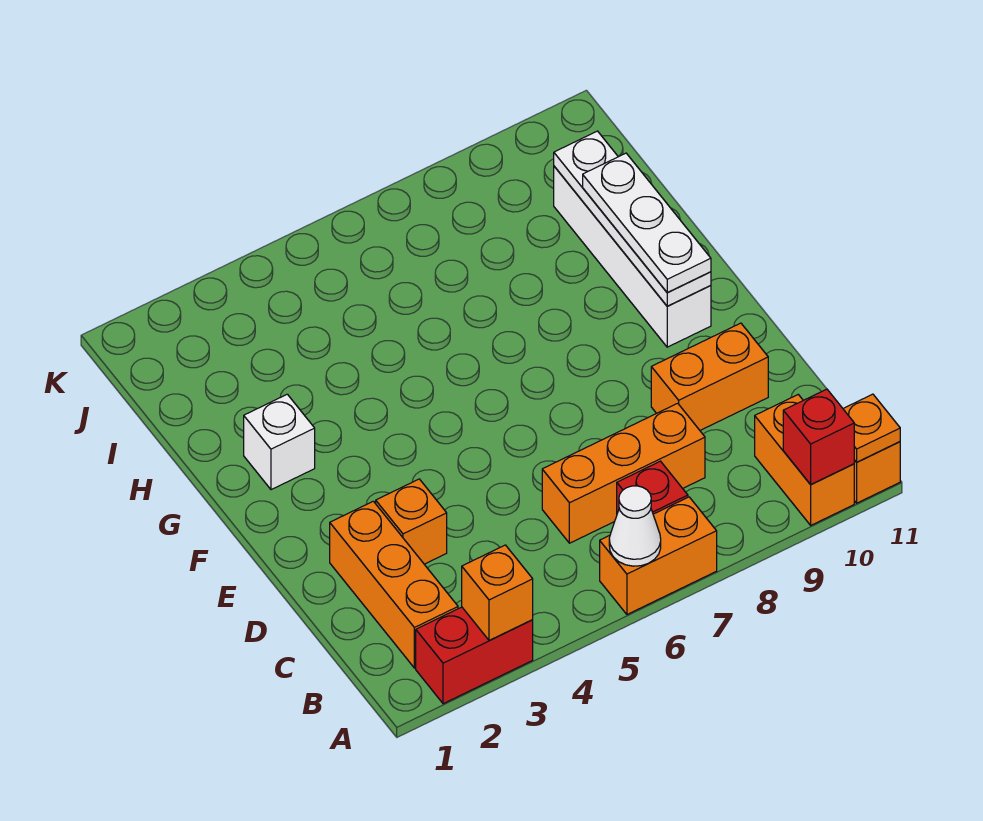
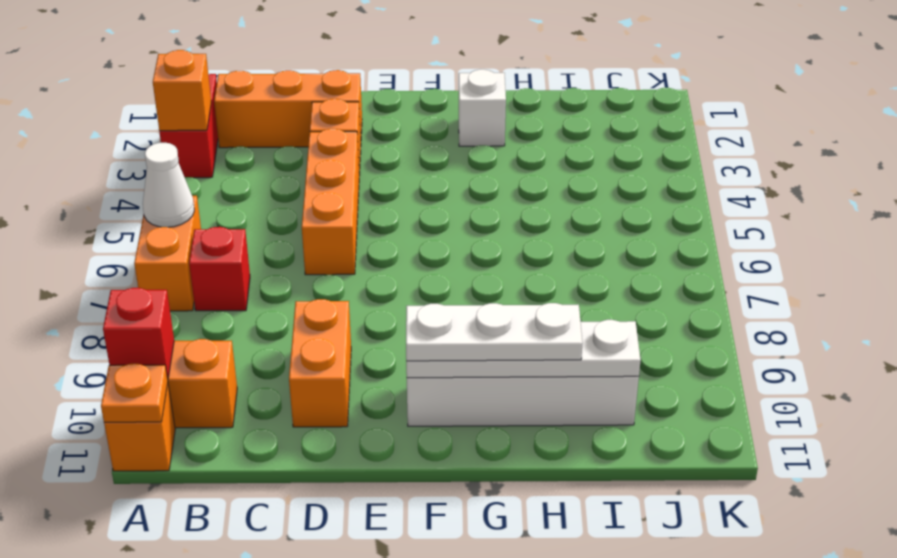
orange 1x3 brick [542,403,705,543] -> orange 1x3 brick moved to [302,129,359,275]

